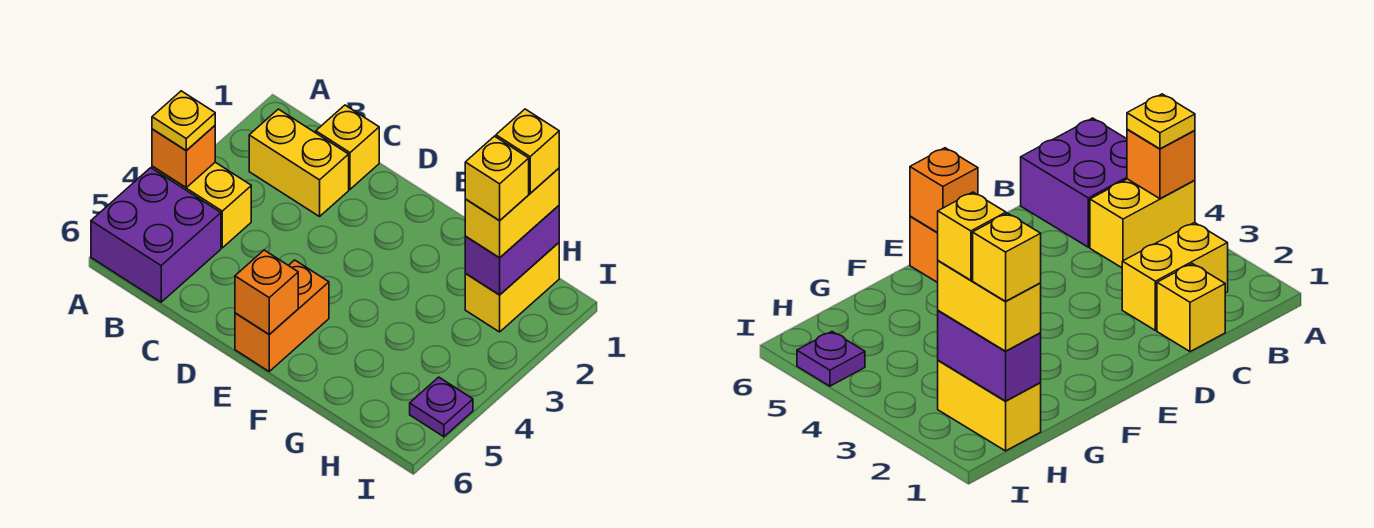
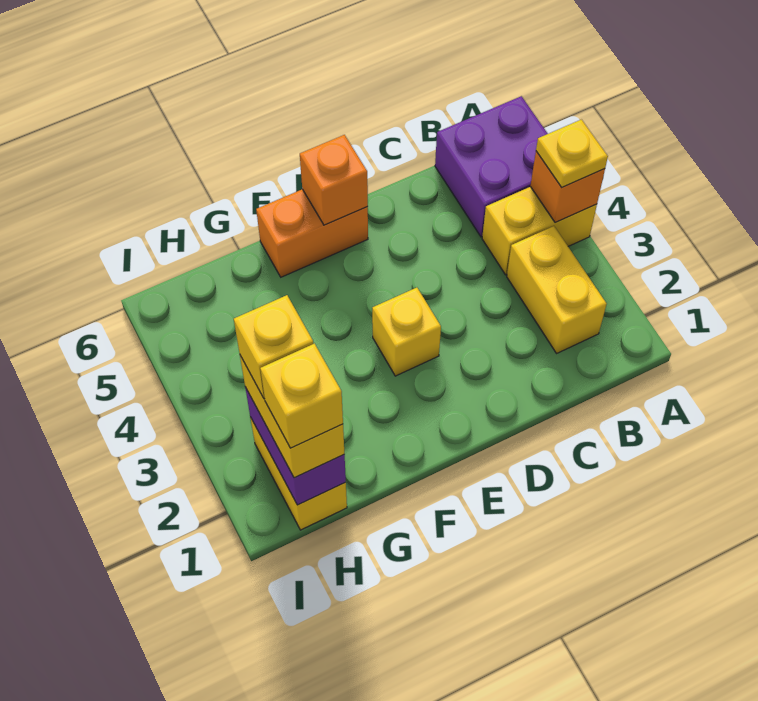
yellow 1x2 brick [249,109,349,217] -> yellow 1x2 brick turned to [507,226,607,353]
yellow 1x1 brick [316,105,379,189] -> yellow 1x1 brick moved to [372,288,441,376]
orange 1x2 brick [235,260,329,371] -> orange 1x2 brick turned to [256,189,368,277]
purple 1x1 plate [410,377,473,437] -> none

